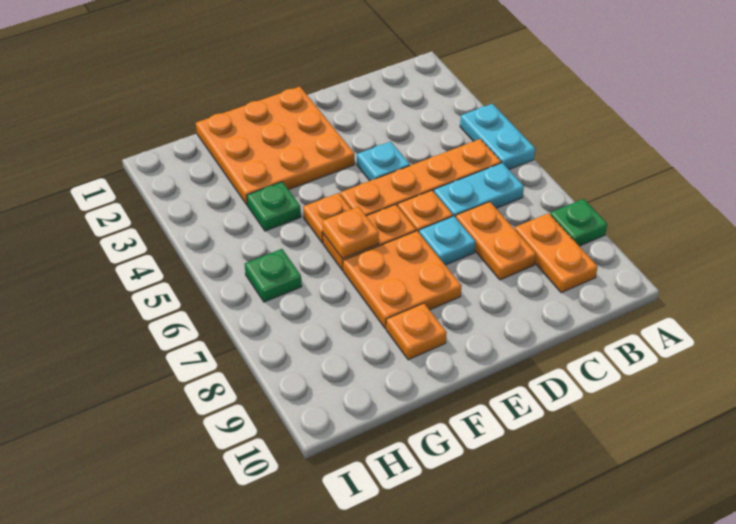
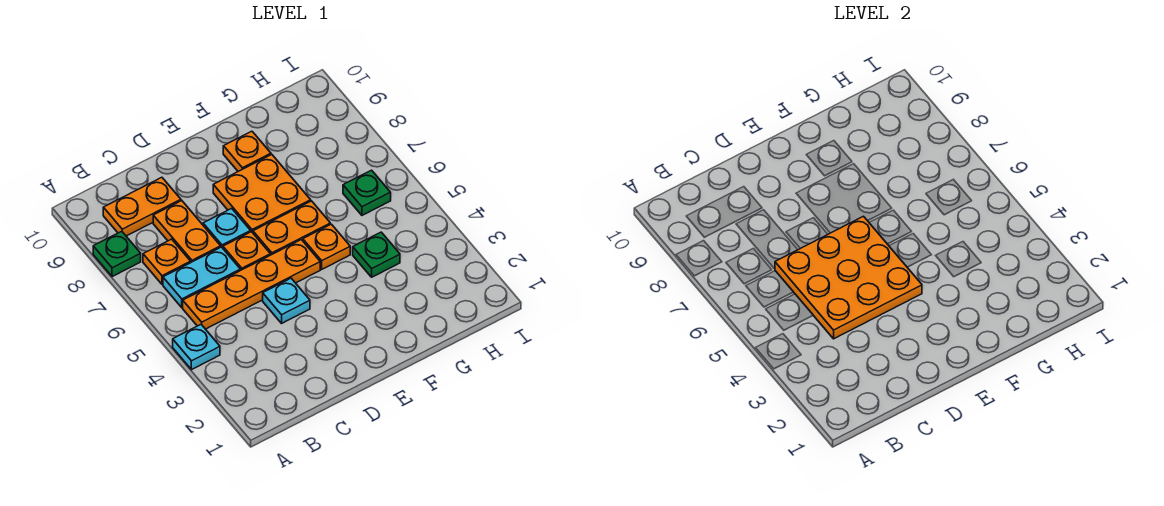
cyan 1x2 plate [460,104,535,169] -> cyan 1x1 plate [173,325,220,370]
orange 1x2 plate [515,213,598,293] -> orange 1x2 plate turned to [103,177,181,236]
orange 3x3 plate [196,87,355,205] -> orange 3x3 plate moved to [775,216,922,339]
orange 1x1 plate [322,207,379,258] -> orange 1x1 plate moved to [143,239,191,284]

